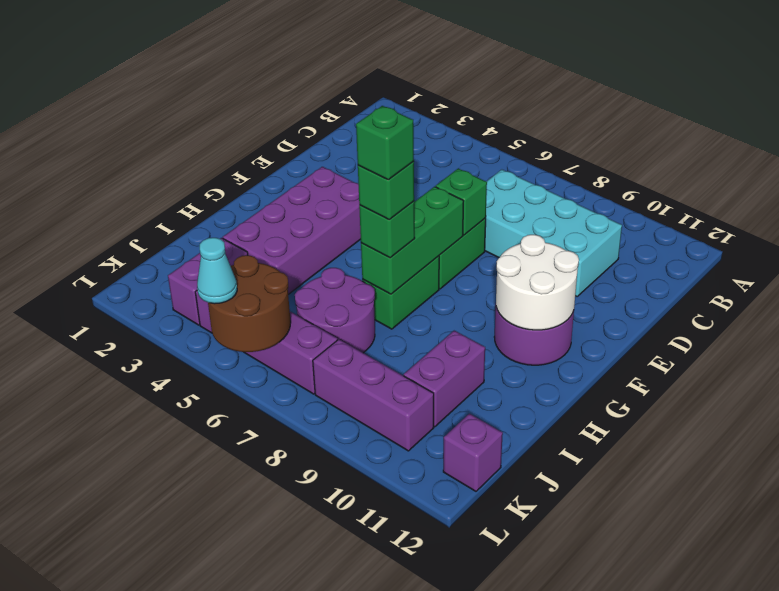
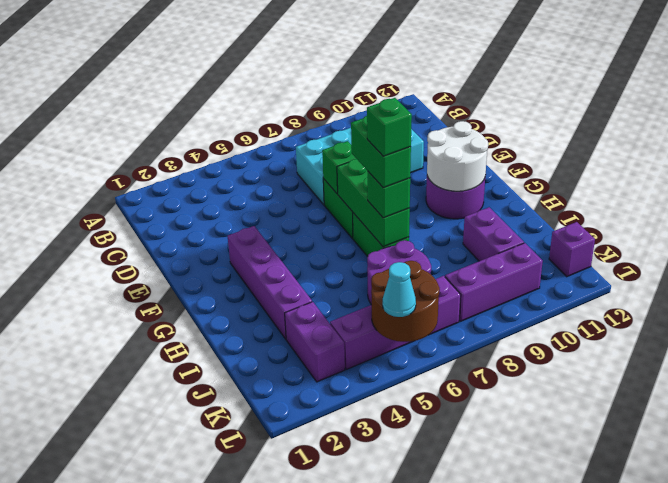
purple 2x4 brick [223,167,361,294] -> purple 1x4 brick [228,226,312,339]
green 1x1 brick [358,161,414,220] -> green 1x2 brick [351,116,411,188]

